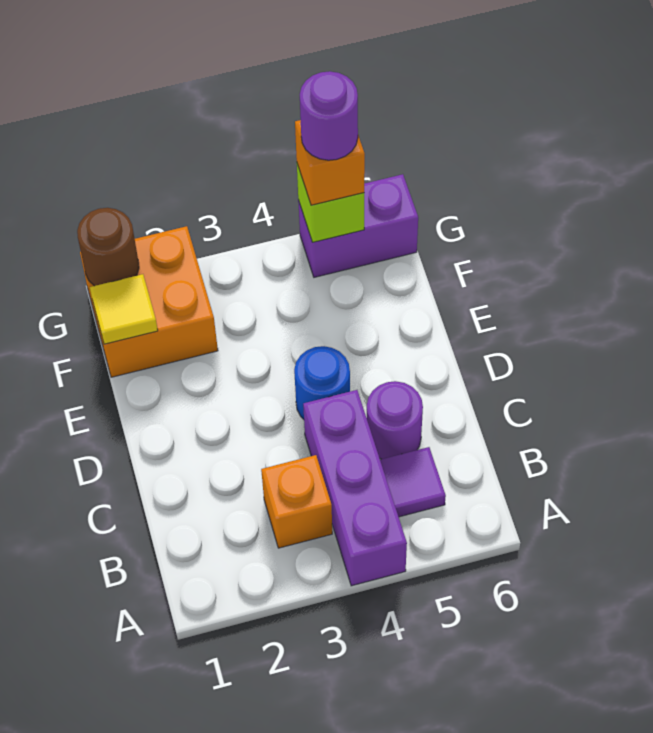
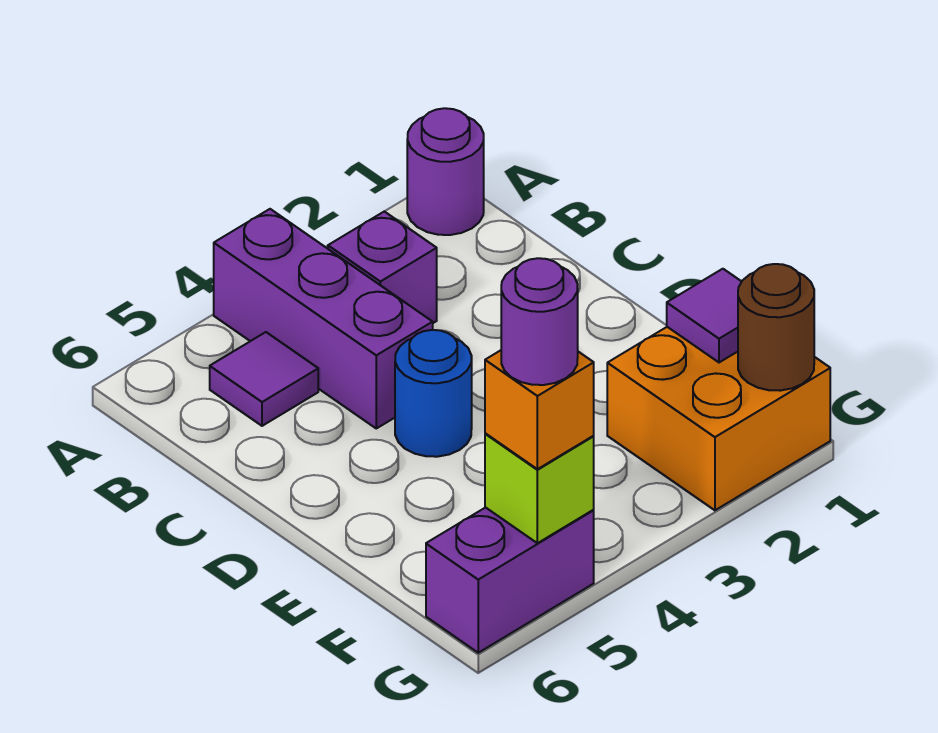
orange 1x1 brick [261,455,332,548] -> purple 1x1 brick [328,211,437,323]
purple 1x1 round brick [367,381,423,459] -> purple 1x1 round brick moved to [407,108,484,235]
yellow 1x1 tile [90,274,158,344] -> purple 1x1 tile [667,269,742,362]

